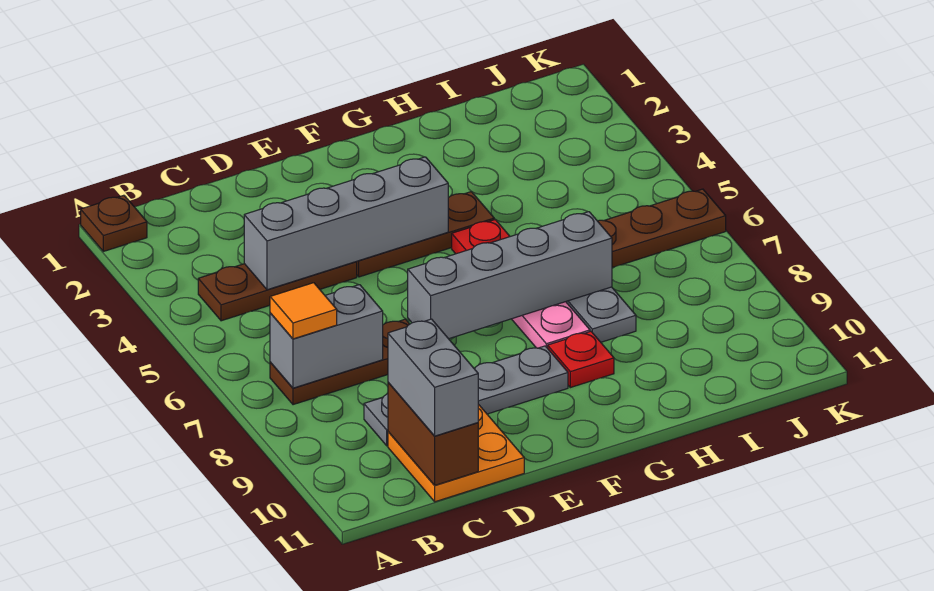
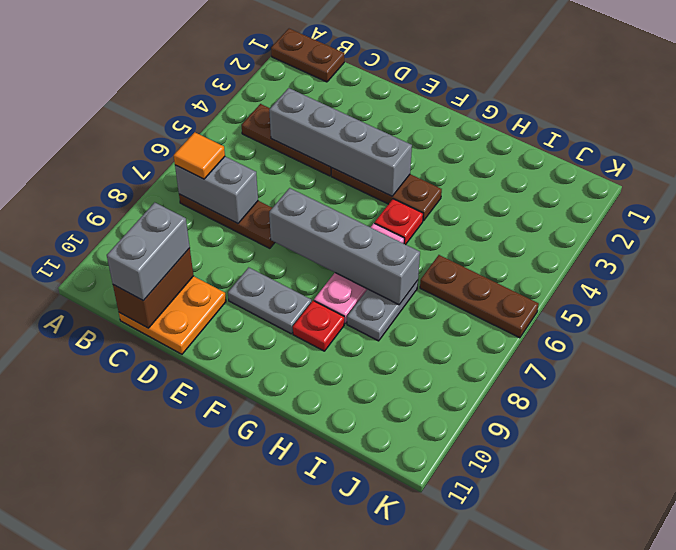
brown 1x1 plate [81,195,147,251] -> brown 1x2 plate [271,29,344,82]
grey 1x4 plate [364,346,568,446] -> grey 1x2 plate [228,267,312,334]

